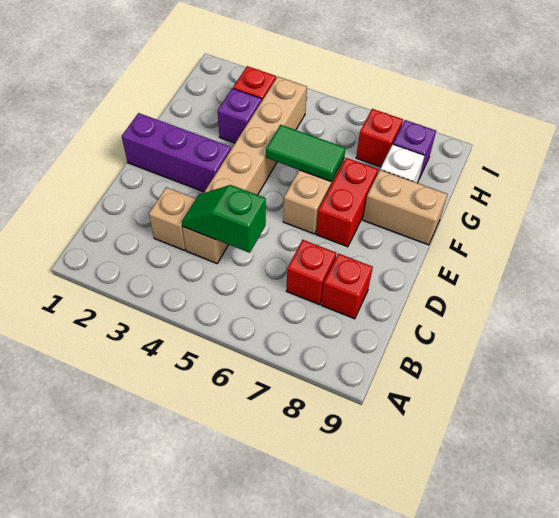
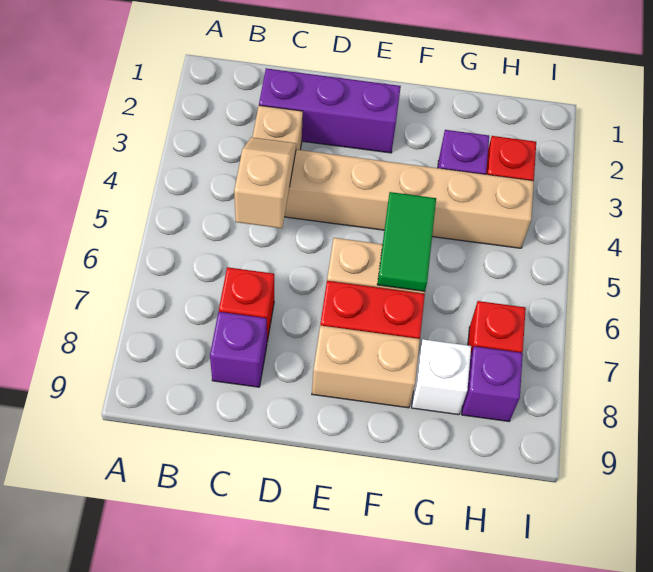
green 1x2 slope [182,185,266,253] -> tan 1x2 slope [234,137,296,228]
red 1x1 brick [321,253,373,319] -> purple 1x1 brick [210,312,267,387]
purple 1x3 brick [122,113,231,192] -> purple 1x3 brick turned to [259,68,401,153]
tan 1x2 brick [363,170,448,245] -> tan 1x2 brick turned to [312,325,420,408]

